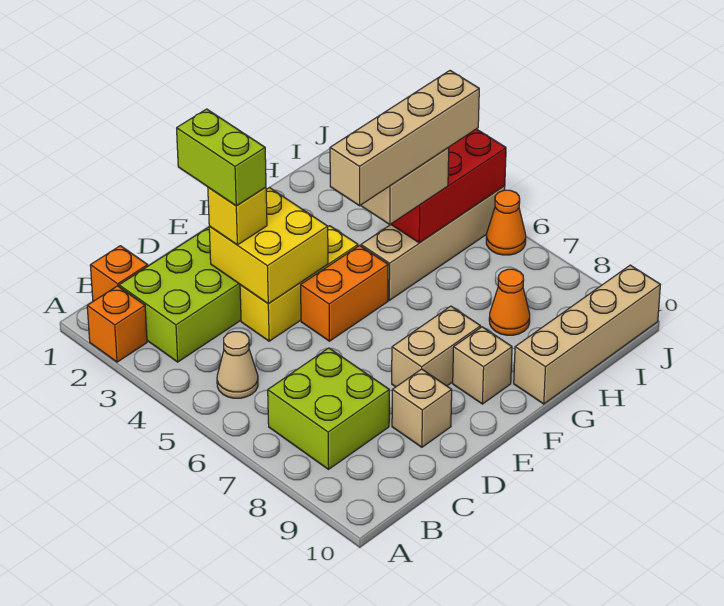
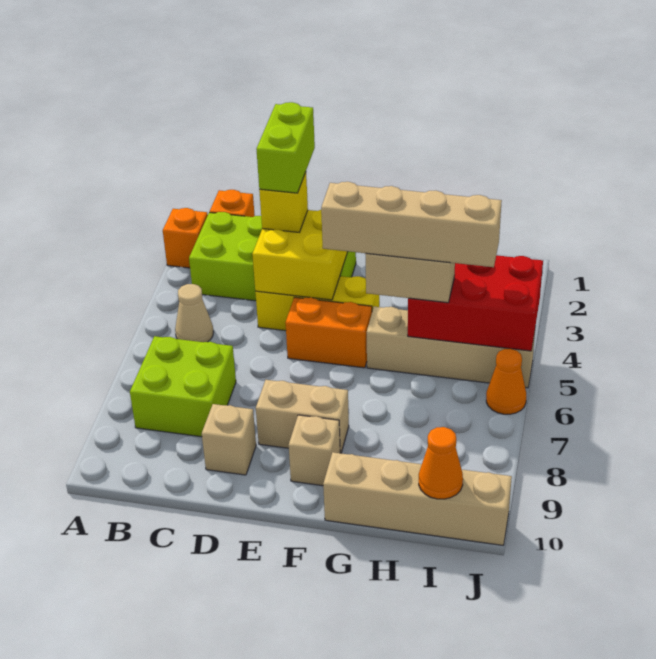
orange 1x1 cone [489,269,530,335] -> orange 1x1 cone moved to [419,427,463,499]

